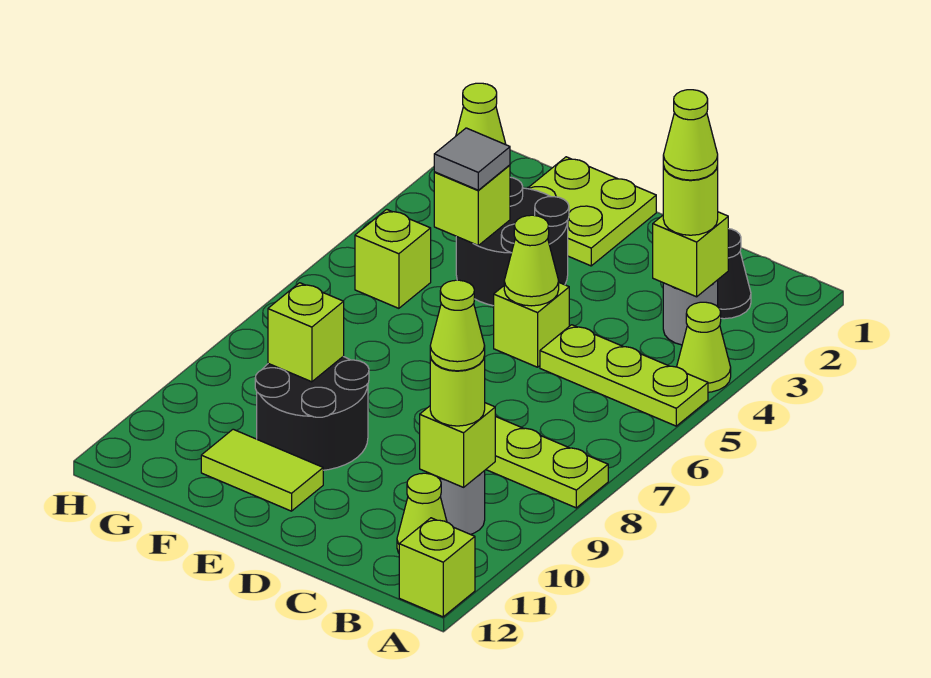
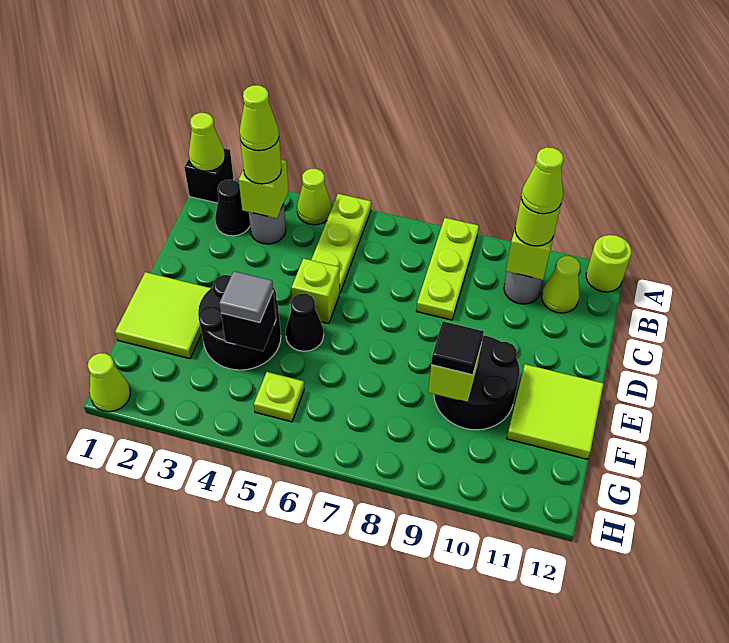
none -> black 1x1 brick [184,149,234,203]
lime 1x1 brick [399,518,475,617] -> lime 1x1 round brick [586,235,631,292]
lime 1x1 cone [504,215,559,306] -> lime 1x1 cone moved to [189,113,225,171]
lime 2x2 plate [527,157,656,266] -> lime 2x2 tile [115,272,211,359]
none -> black 1x1 cone [286,294,324,351]
lime 1x2 tile [201,429,323,511] -> lime 2x2 tile [507,364,604,459]
lime 1x1 brick [434,165,510,245] -> black 1x1 brick [221,292,276,351]
none -> black 1x1 tile [431,321,484,375]
lime 1x1 brick [355,209,431,308] -> lime 1x1 plate [254,372,304,422]

